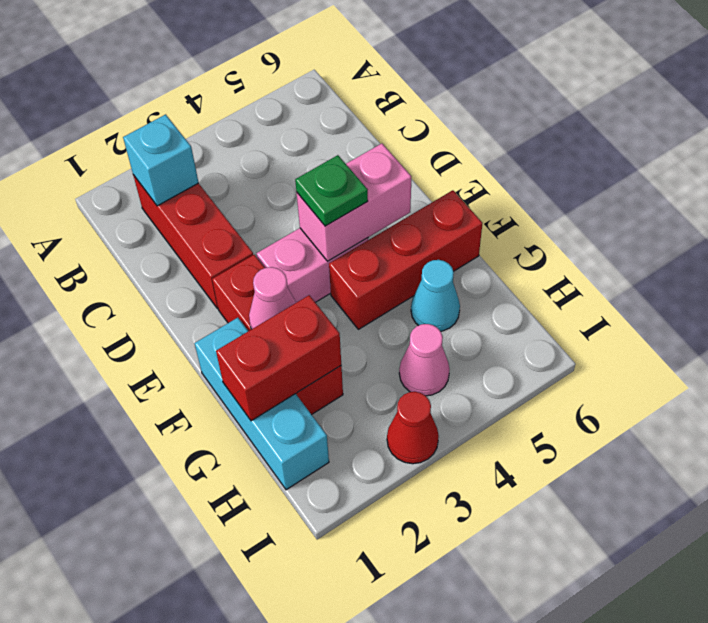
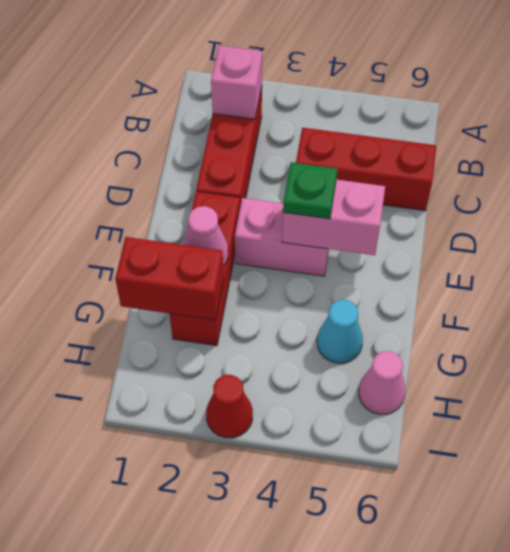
cyan 1x1 brick [123,114,199,206] -> pink 1x1 brick [211,46,262,119]
cyan 1x3 brick [194,318,329,490] -> none
red 1x3 brick [329,190,482,329] -> red 1x3 brick moved to [296,128,436,211]
pink 1x1 cone [399,324,450,396] -> pink 1x1 cone moved to [359,351,406,414]

